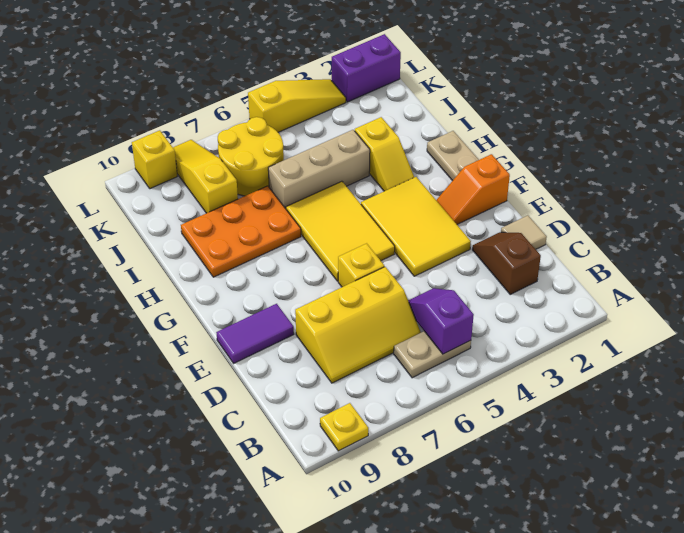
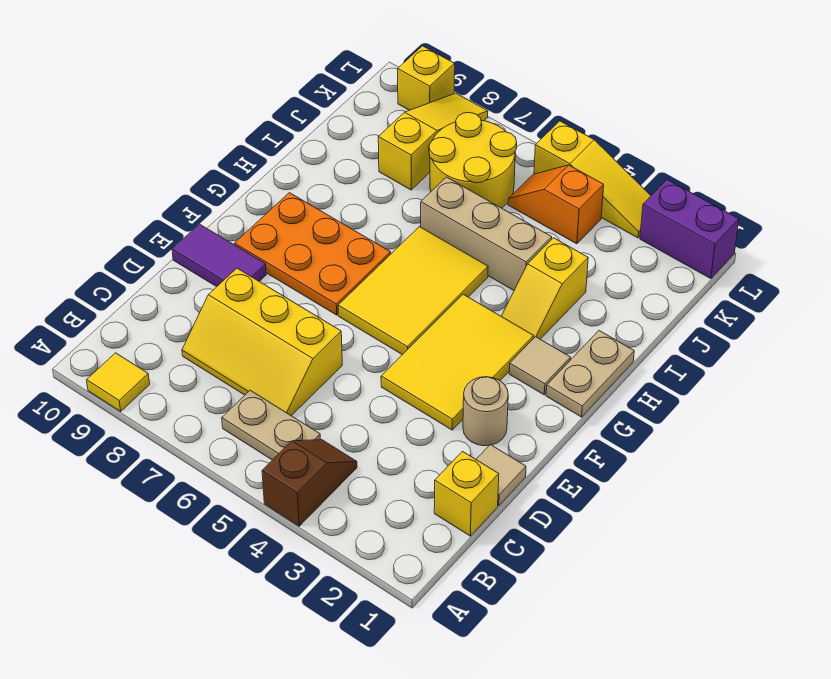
yellow 1x1 plate [320,403,368,451] -> yellow 1x1 tile [87,353,150,411]
purple 1x2 slope [408,288,474,354] -> none
brown 1x2 slope [472,232,541,294] -> brown 1x2 slope moved to [262,440,357,526]
none -> tan 1x1 round brick [463,377,508,446]
yellow 1x1 brick [338,243,384,287] -> yellow 1x1 brick moved to [434,452,499,536]
orange 1x2 slope [436,154,510,224] -> orange 1x2 slope moved to [508,165,604,244]
none -> tan 1x1 tile [509,337,571,395]
orange 2x3 plate [181,186,301,277] -> orange 2x3 plate moved to [235,193,391,315]

